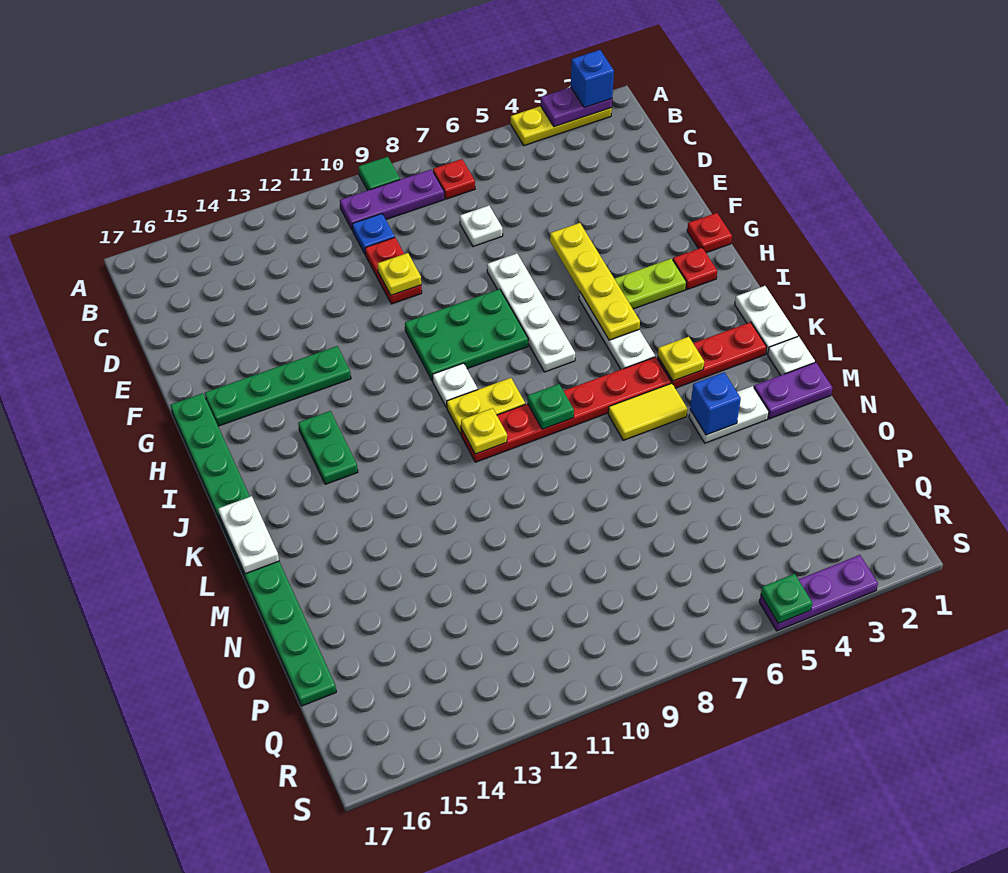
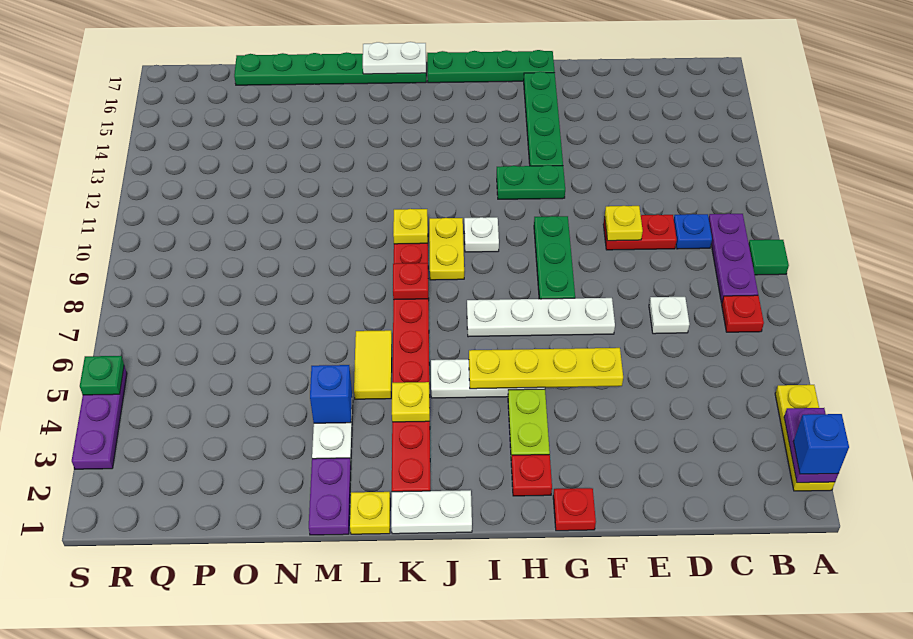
green 2x3 plate [405,289,528,381] -> green 1x3 plate [534,216,575,299]
green 1x2 plate [298,411,358,484] -> green 1x2 plate moved to [497,165,565,199]
green 1x1 plate [528,384,574,429] -> red 1x1 plate [393,263,428,300]
white 1x1 plate [768,336,815,375] -> yellow 1x1 plate [350,492,390,534]

